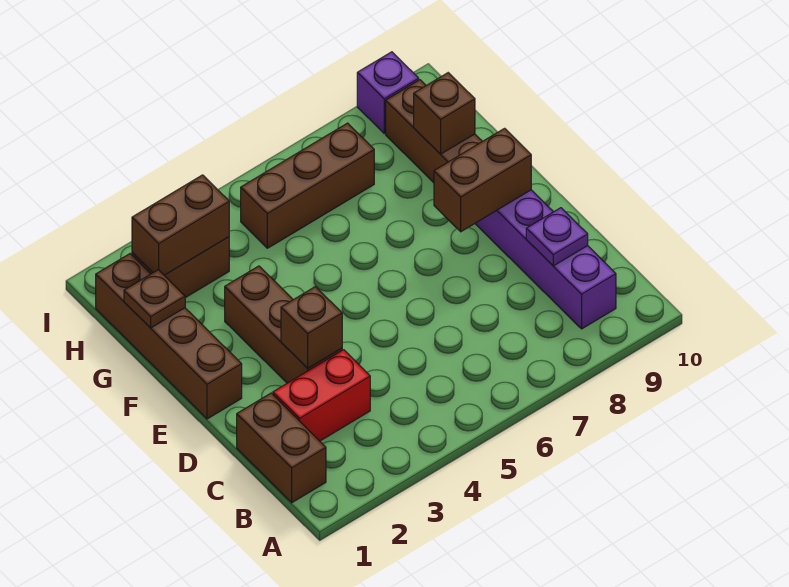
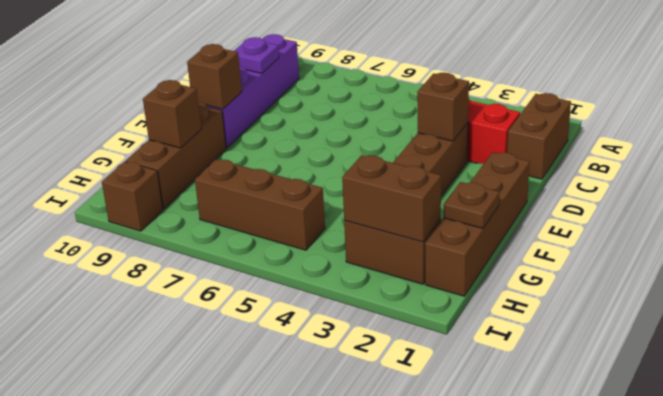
brown 1x2 brick [434,128,531,232] -> brown 1x1 brick [187,44,242,109]
purple 1x1 brick [357,52,419,133] -> brown 1x1 brick [102,162,163,231]

